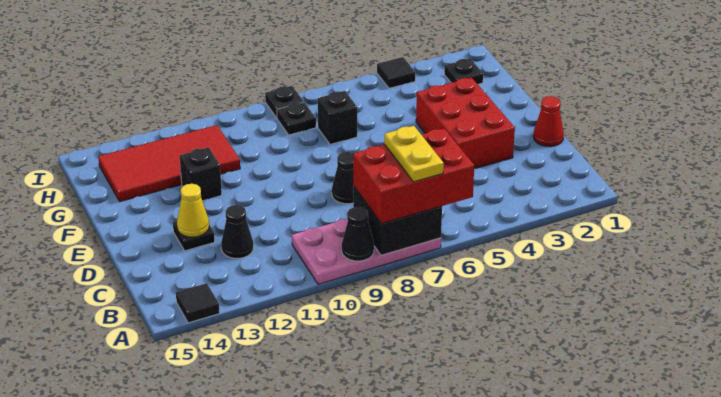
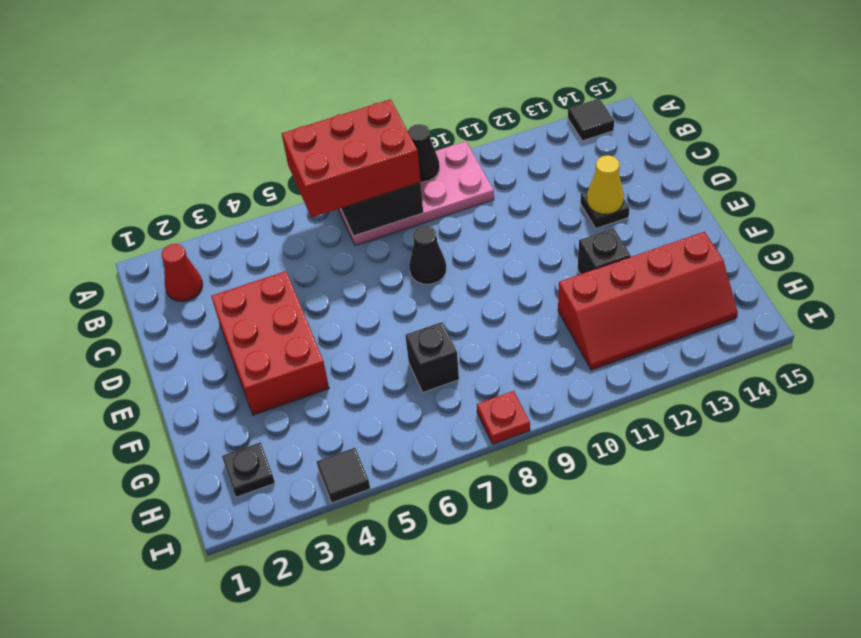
yellow 1x2 plate [385,126,444,182] -> none
black 1x1 cone [221,205,254,258] -> none
red 1x1 cone [533,96,564,147] -> red 1x1 cone moved to [162,244,203,302]
red 2x4 tile [98,125,240,201] -> red 2x4 slope [558,232,738,370]
black 1x1 plate [277,102,316,135] -> none
black 1x1 plate [265,86,304,118] -> red 1x1 plate [477,391,530,444]

